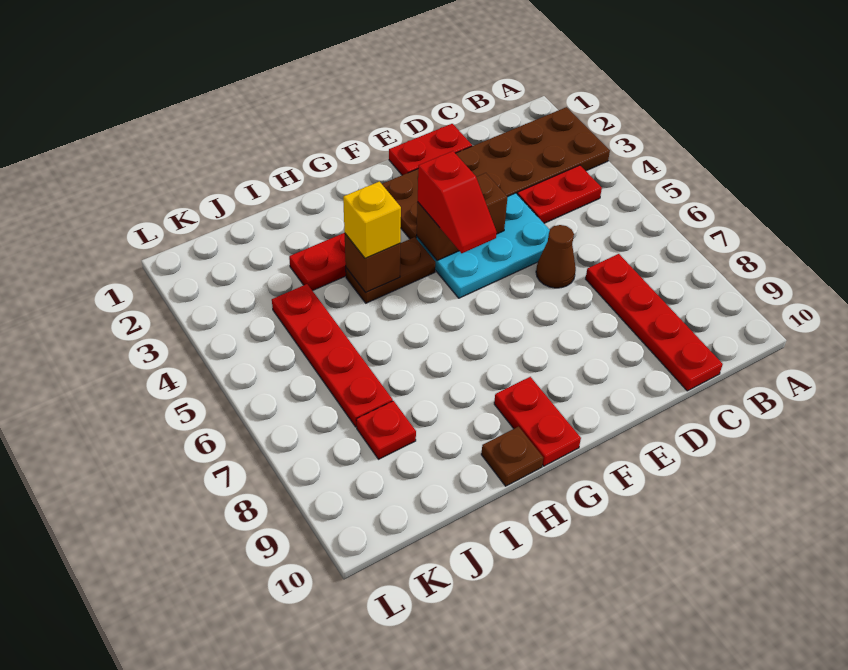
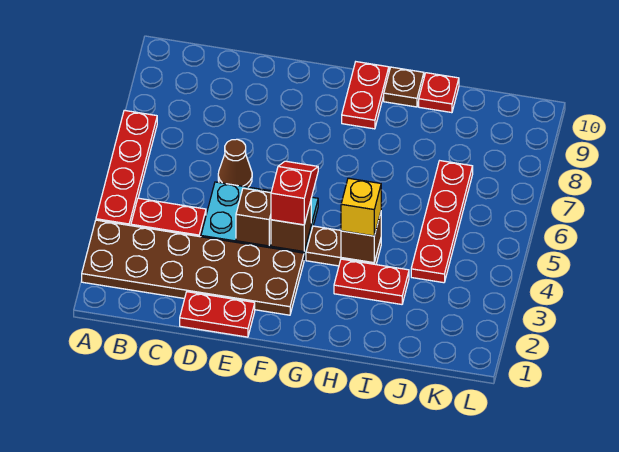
red 1x4 plate [586,254,723,391] -> red 1x4 plate moved to [96,110,157,226]
red 1x1 plate [356,401,416,459] -> red 1x1 plate moved to [419,73,459,113]

